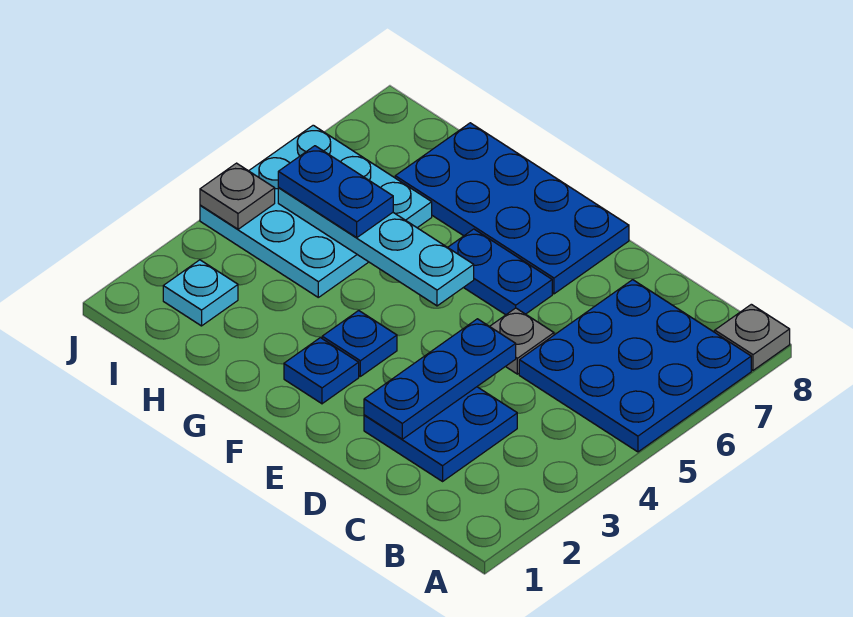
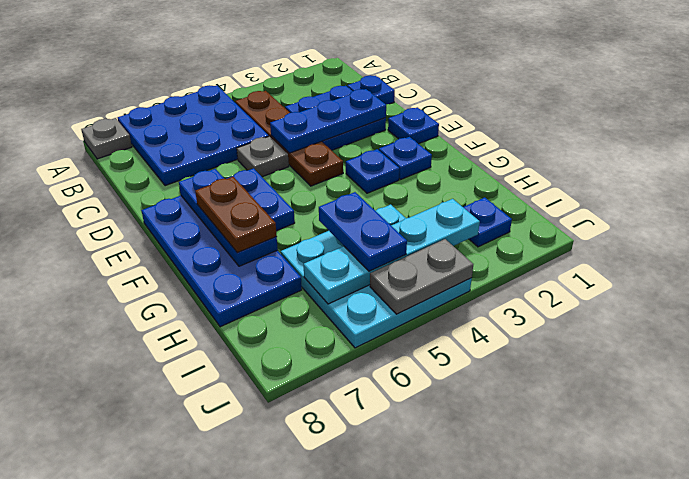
none -> brown 1x4 plate [235,91,343,186]
none -> blue 1x1 plate [347,75,395,105]
none -> blue 1x1 plate [388,107,439,144]
none -> blue 1x3 plate [179,169,278,266]
cyan 1x4 plate [278,188,474,306] -> cyan 1x4 plate turned to [304,199,480,304]
none -> brown 1x2 plate [195,177,277,253]
cyan 1x1 plate [163,260,238,326] -> blue 1x1 plate [463,198,512,247]
grey 1x1 plate [200,163,275,229] -> grey 1x2 plate [370,239,473,314]

